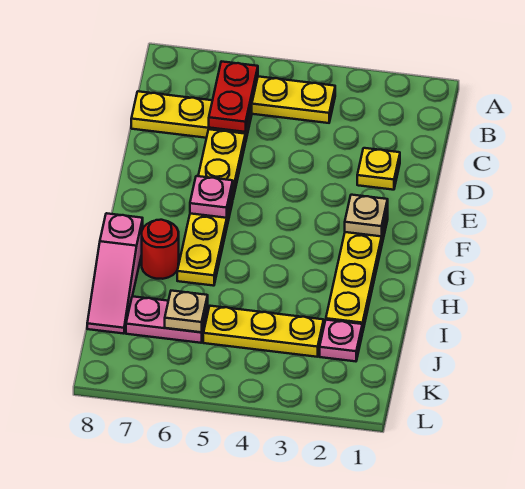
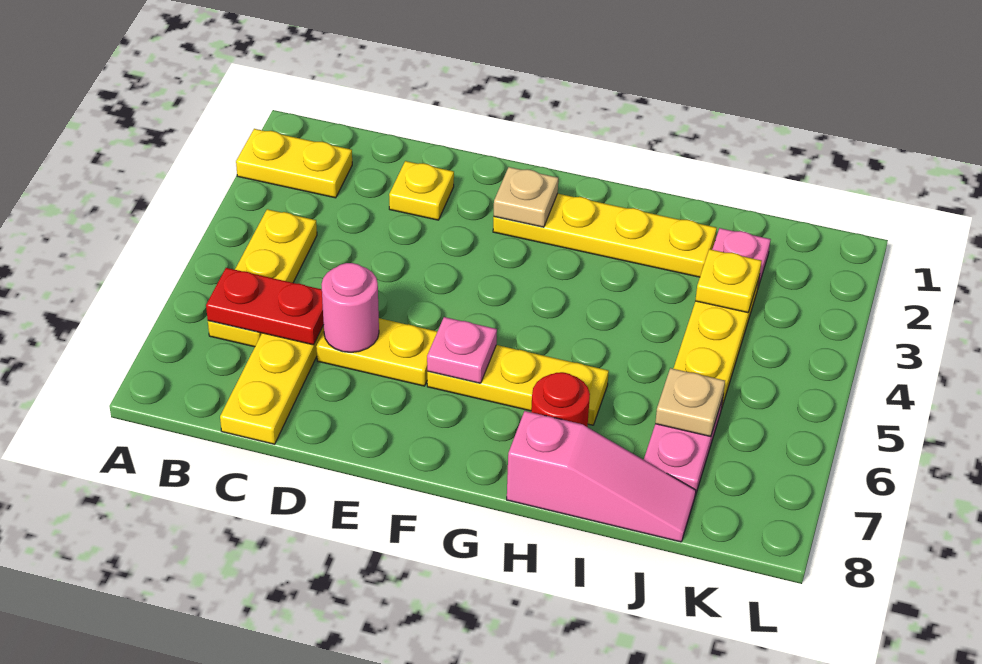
none -> yellow 1x2 plate [236,129,352,198]
none -> pink 1x1 round brick [321,263,379,352]
none -> yellow 1x1 plate [695,249,762,313]

